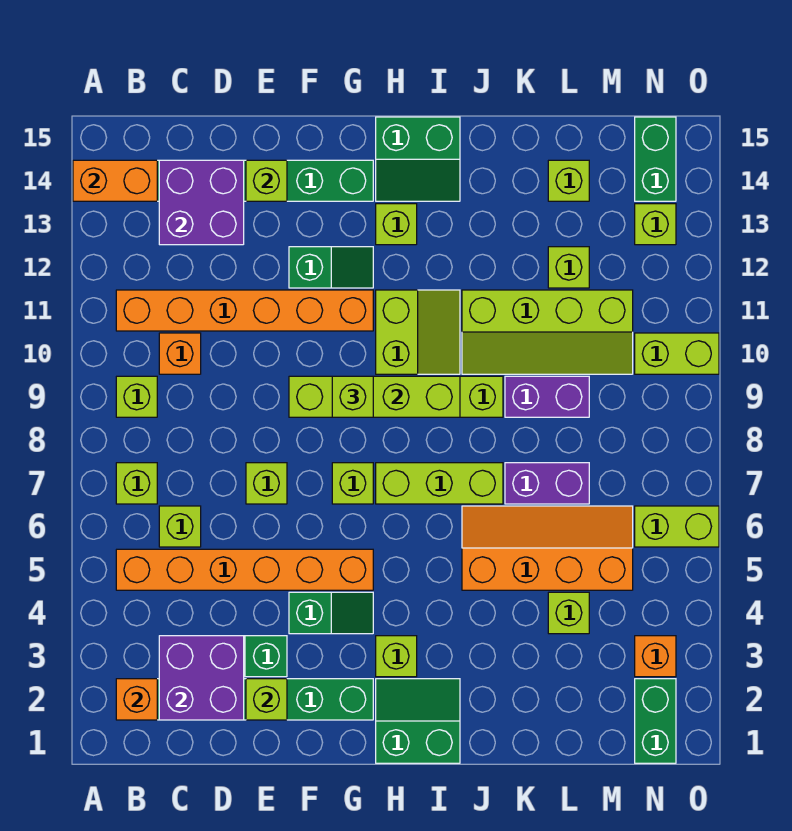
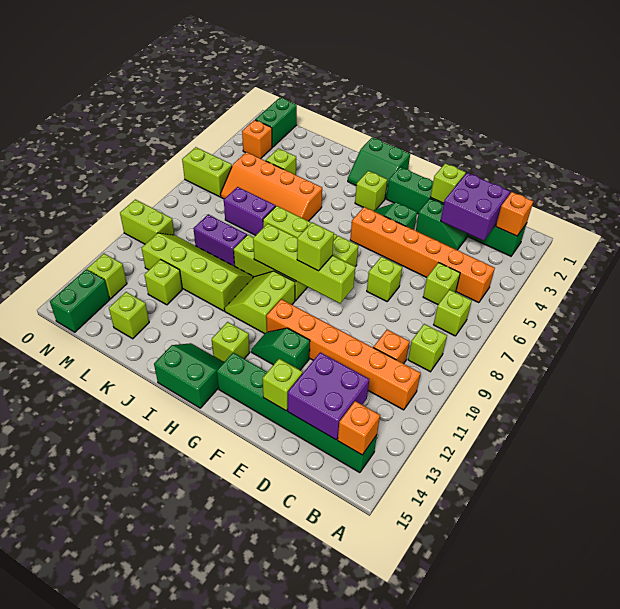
orange 1x2 brick [73,160,157,201] -> orange 1x1 brick [338,401,380,455]

